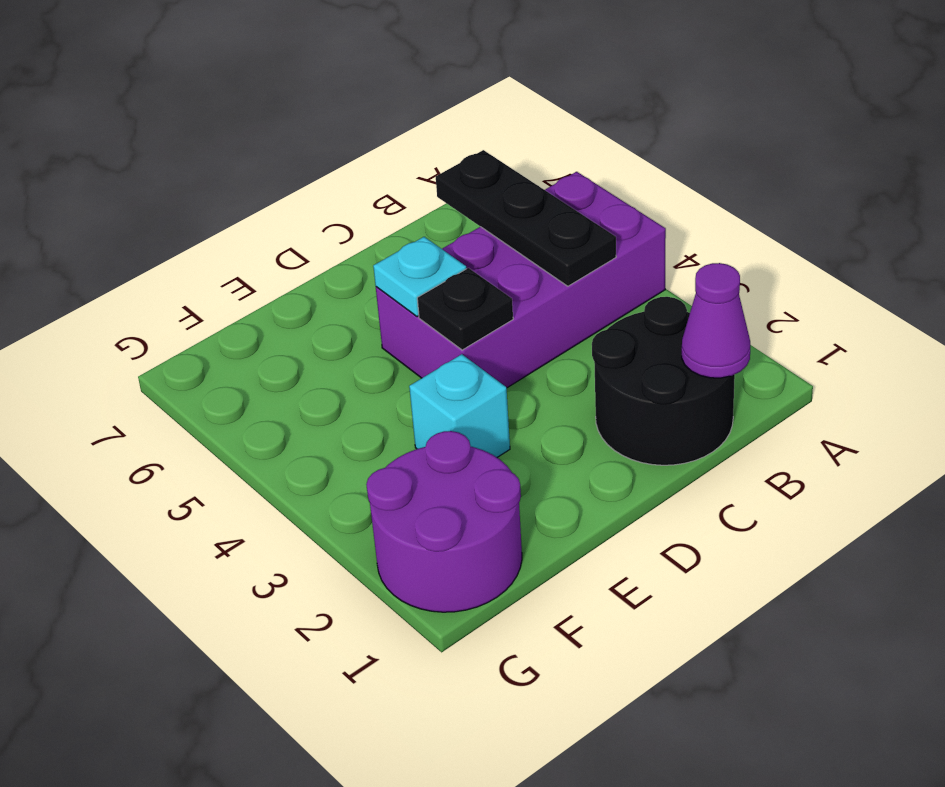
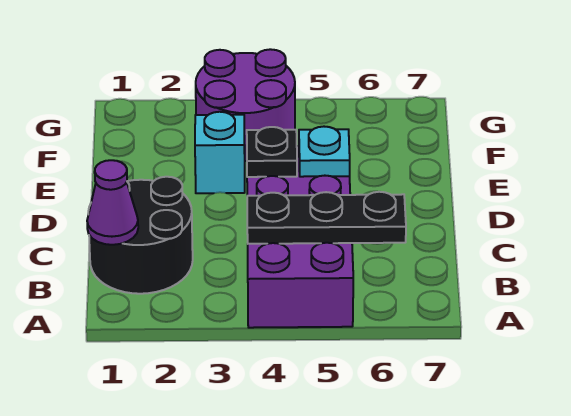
purple 2x2 round brick [366,431,522,612] -> purple 2x2 round brick moved to [196,49,295,161]

